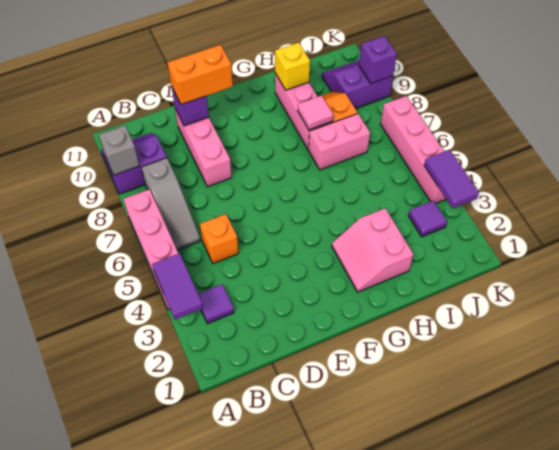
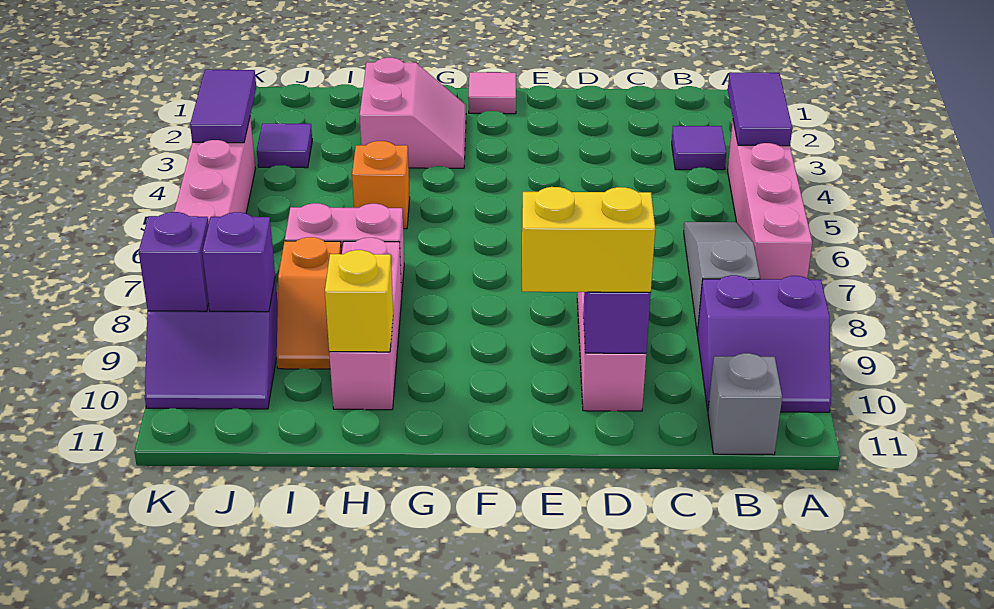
grey 1x1 brick [99,125,139,175] -> grey 1x1 brick moved to [708,353,782,455]
orange 1x1 brick [200,214,238,264] -> orange 1x1 brick moved to [352,141,410,229]
orange 1x2 brick [168,45,233,105] -> yellow 1x2 brick [522,187,655,292]
pink 1x1 tile [298,96,333,130] -> pink 1x1 tile moved to [468,72,516,114]
none -> purple 1x1 brick [202,212,275,312]

